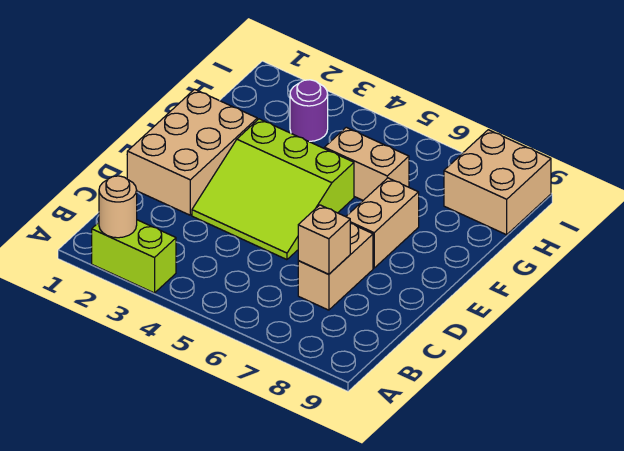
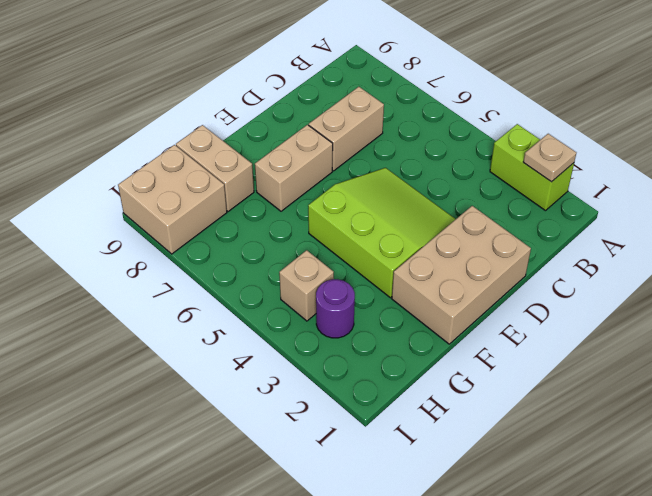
tan 1x1 round brick [99,176,137,238] -> tan 1x1 plate [523,134,576,182]
tan 1x1 brick [298,205,350,274] -> tan 1x1 brick moved to [279,250,334,321]
tan 1x2 brick [324,127,409,200] -> tan 1x2 brick moved to [176,125,254,212]

